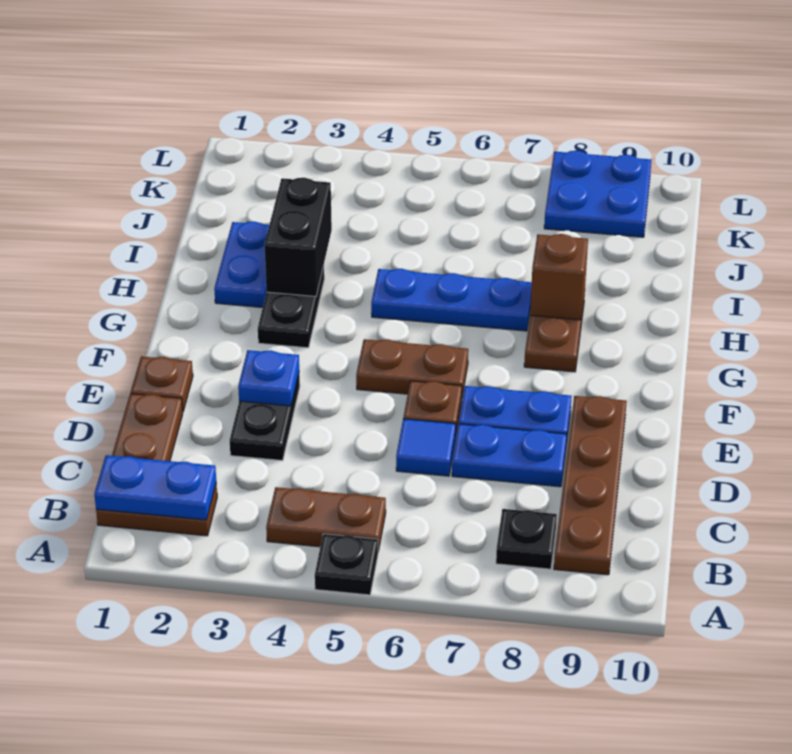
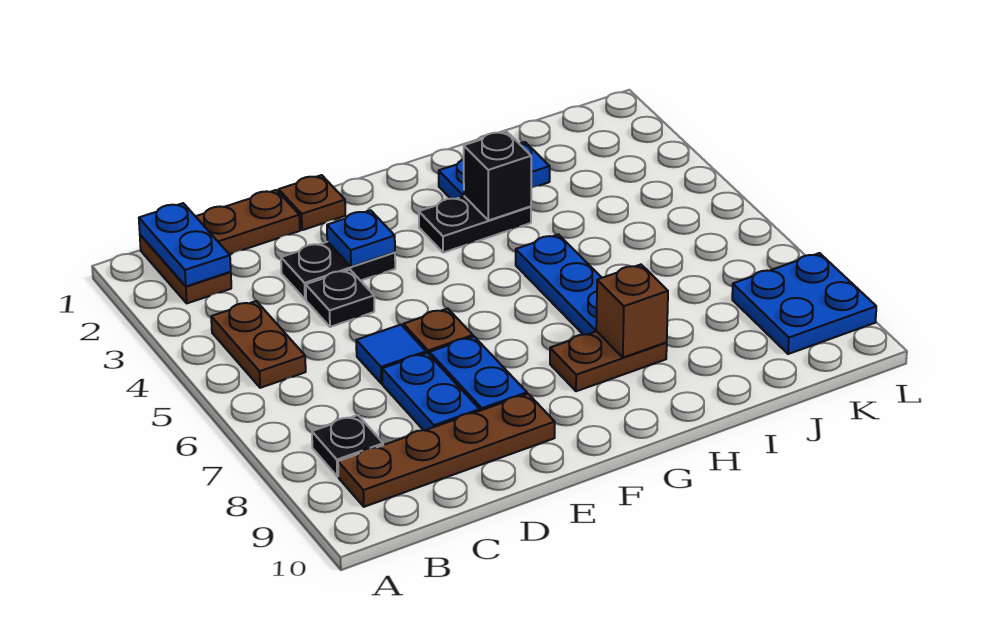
black 1x1 plate [315,534,378,595] -> black 1x1 plate moved to [306,270,374,327]
brown 1x2 plate [356,339,468,396] -> none
black 1x2 brick [264,178,332,297] -> black 1x1 brick [464,131,531,220]

